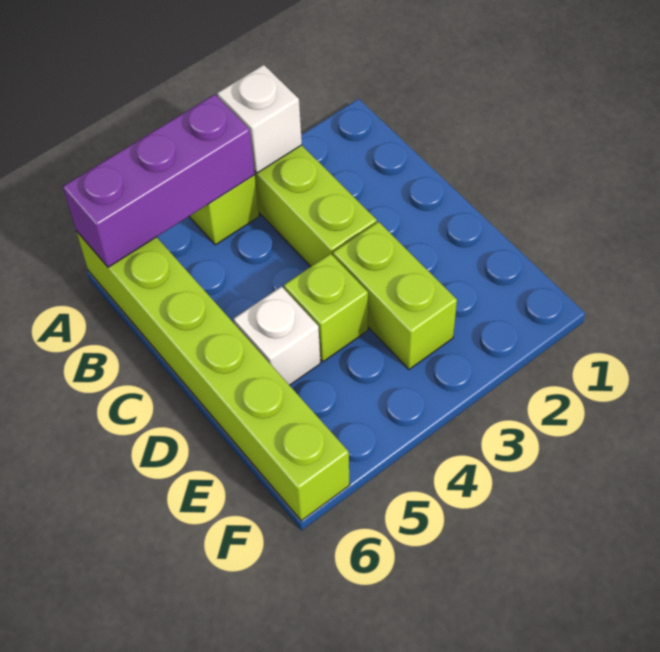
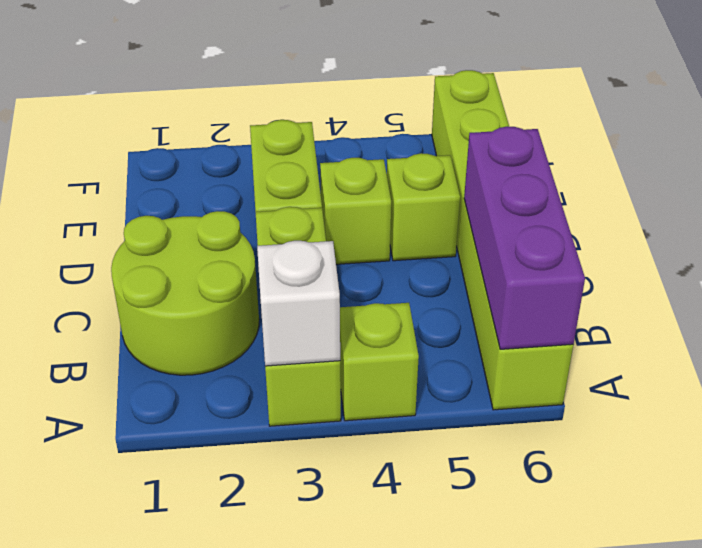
purple 1x3 brick [63,94,255,267] -> purple 1x3 brick turned to [464,126,585,349]
none -> lime 2x2 round brick [111,211,259,375]
white 1x1 brick [234,287,320,385] -> lime 1x1 brick [387,153,460,261]

